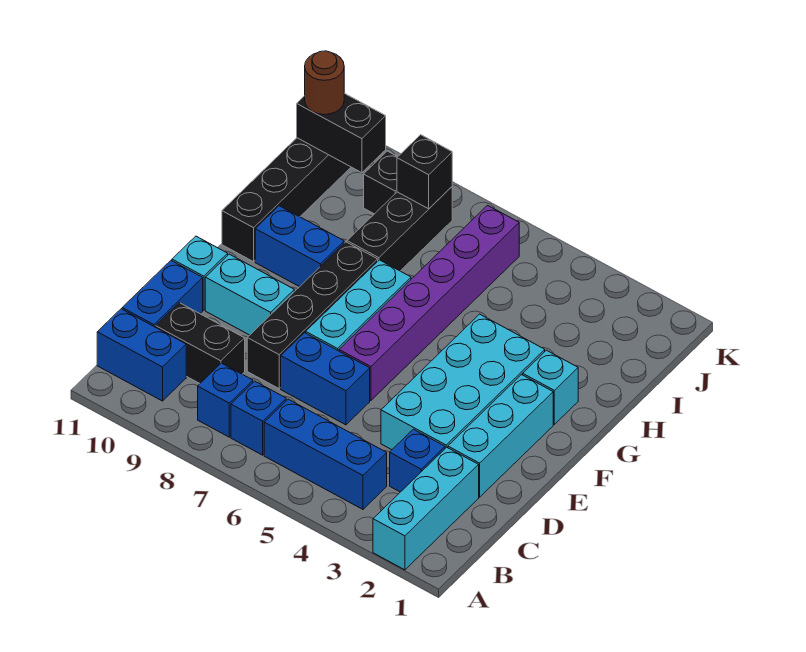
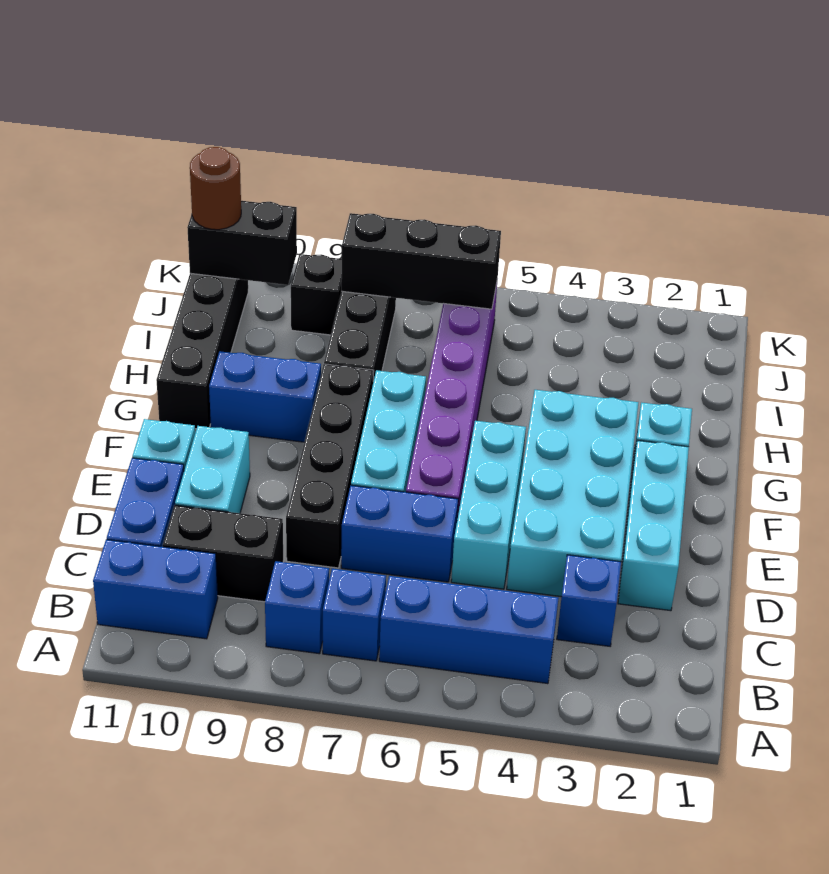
cyan 1x3 brick [373,447,479,570] -> cyan 1x3 brick moved to [451,421,526,589]
cyan 1x2 brick [205,254,294,335] -> cyan 1x2 brick turned to [175,426,250,513]
black 1x1 brick [397,135,452,209] -> black 1x3 brick [341,213,501,309]

